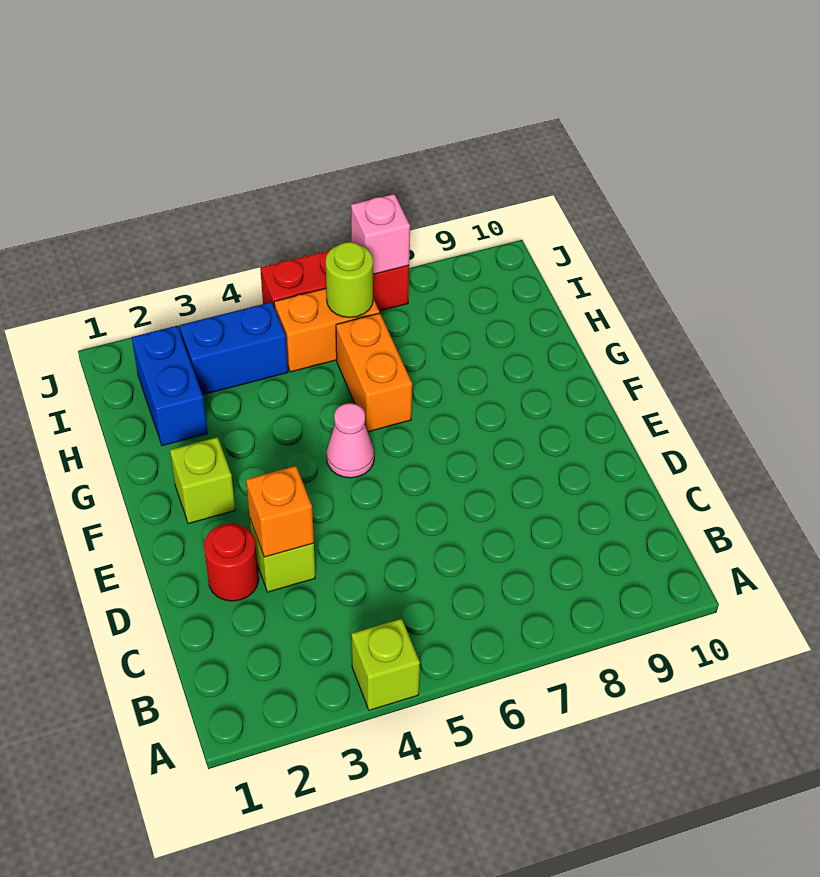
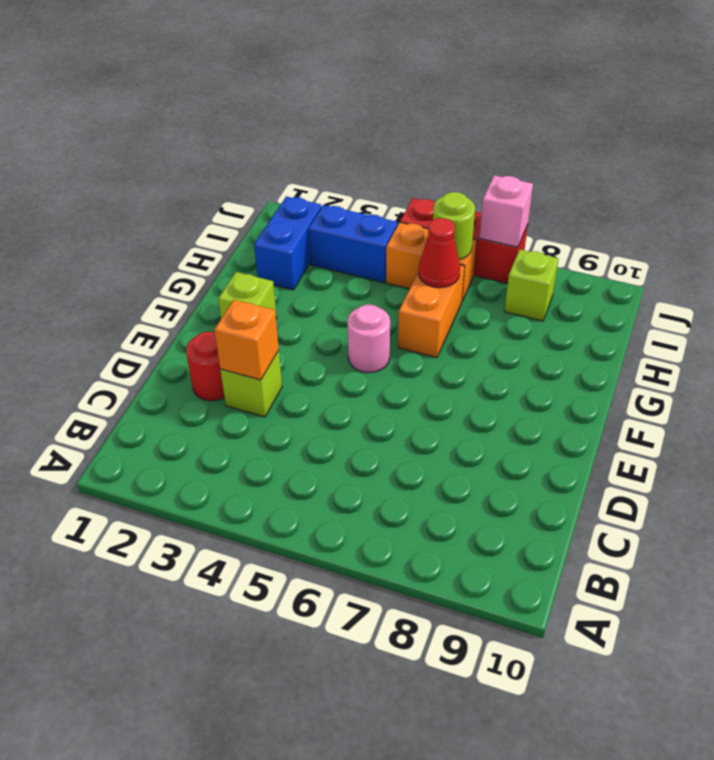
lime 1x1 brick [351,619,420,710] -> lime 1x1 brick moved to [504,249,559,321]
pink 1x1 cone [326,403,374,478] -> pink 1x1 round brick [348,305,390,373]
none -> red 1x1 cone [419,218,460,288]

